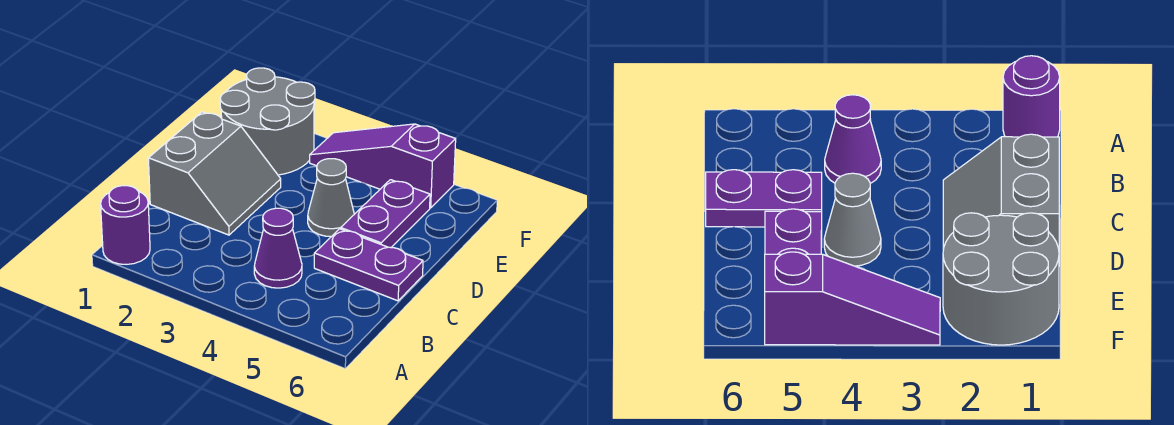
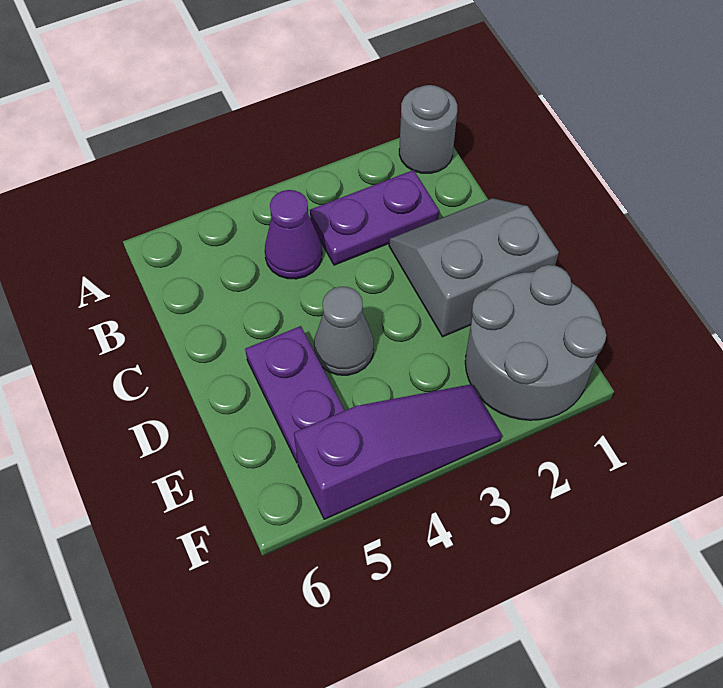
purple 1x1 round brick [101,186,150,264] -> grey 1x1 round brick [399,85,457,173]
grey 2x2 slope [148,112,281,235] -> grey 2x2 slope turned to [389,198,559,337]
purple 1x2 plate [314,229,423,301] -> purple 1x2 plate moved to [310,170,439,265]

